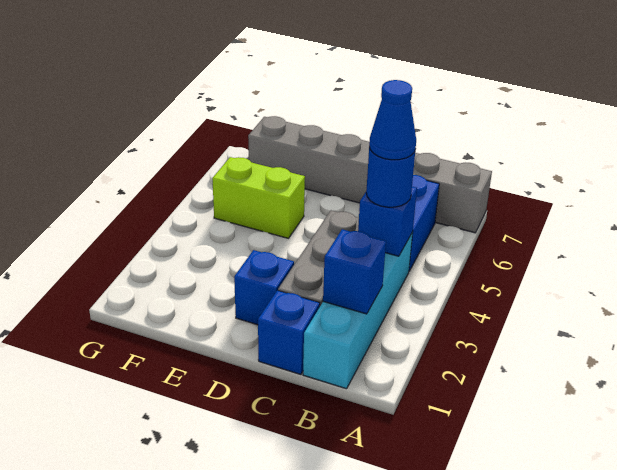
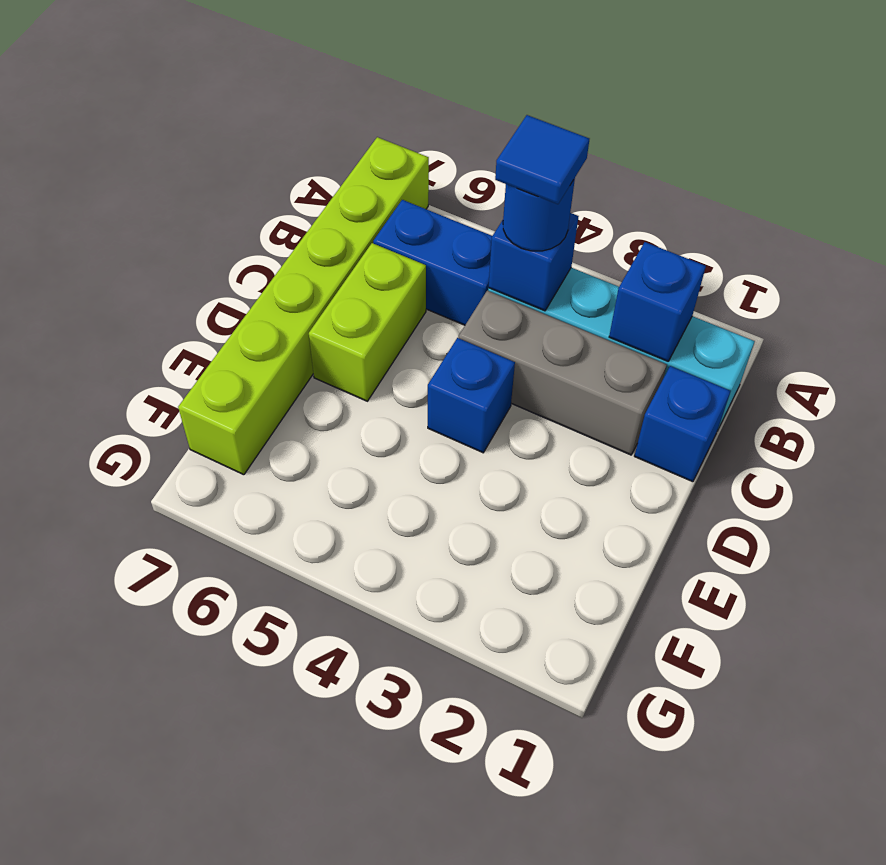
grey 1x6 brick [248,116,492,233] -> lime 1x6 brick [178,137,429,475]
blue 1x1 cone [369,80,416,160] -> blue 1x1 tile [495,115,589,204]
blue 1x1 brick [234,250,294,325] -> blue 1x1 brick moved to [428,338,515,453]
lime 1x2 brick [212,157,305,238] -> lime 1x2 brick moved to [309,243,426,401]

